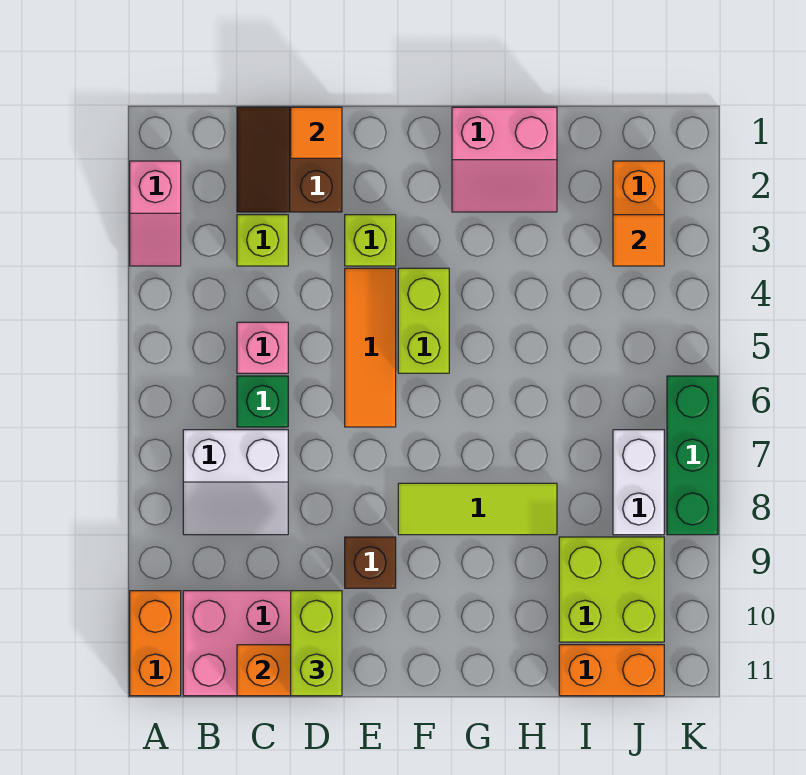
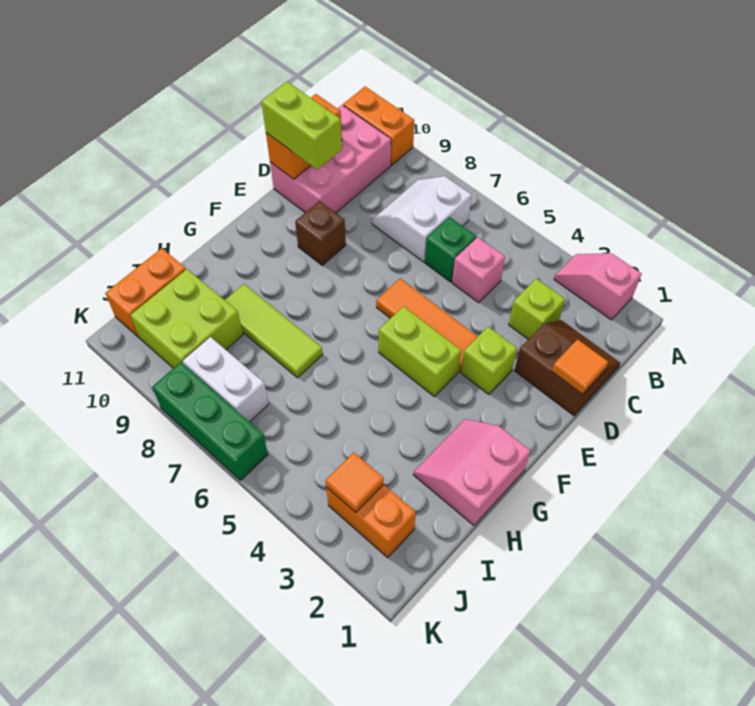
lime 1x3 tile [398,483,557,535] -> lime 1x3 tile turned to [225,284,323,378]

